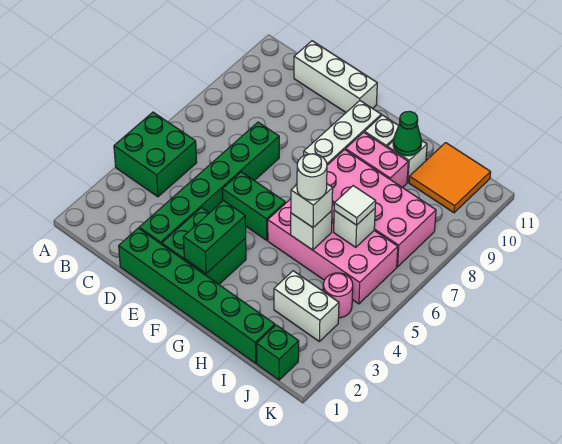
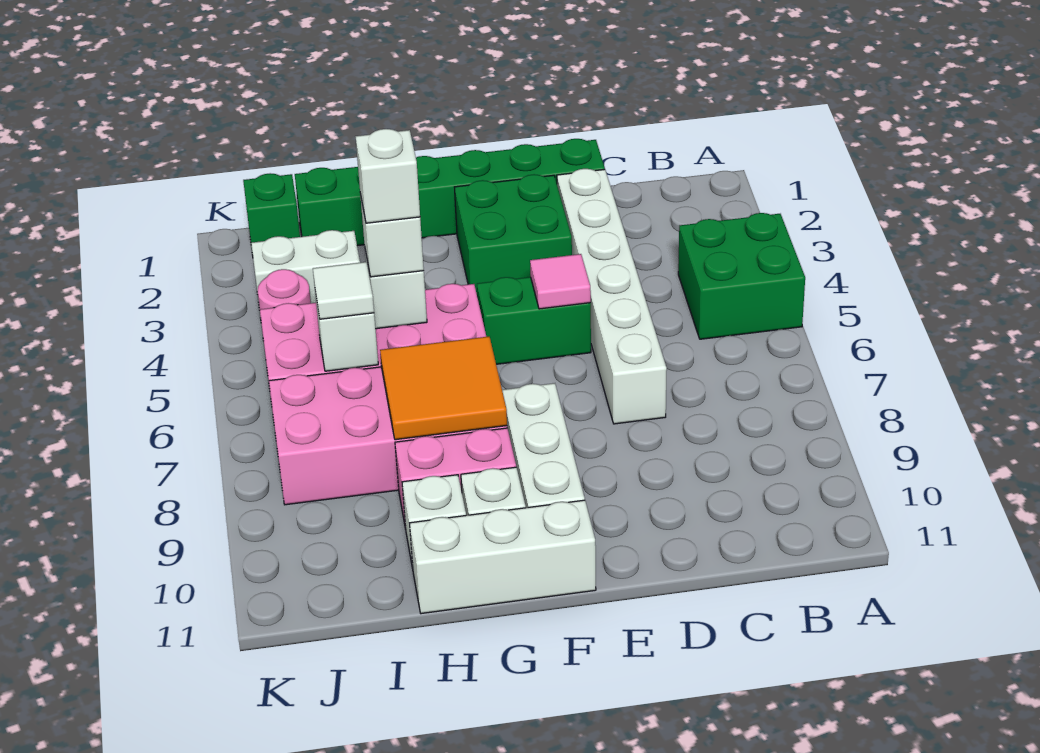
white 1x3 brick [294,41,377,112] -> white 1x3 brick moved to [410,500,596,614]
green 1x6 brick [139,122,279,244] -> white 1x6 brick [557,169,667,424]
none -> pink 1x1 tile [530,254,591,309]
green 1x2 brick [183,201,246,274] -> none
white 1x1 round brick [297,154,327,200] -> white 1x1 brick [355,129,420,223]
green 1x1 cone [393,111,422,156] -> none
orange 2x2 tile [409,143,491,213] -> orange 2x2 tile moved to [380,337,507,440]

